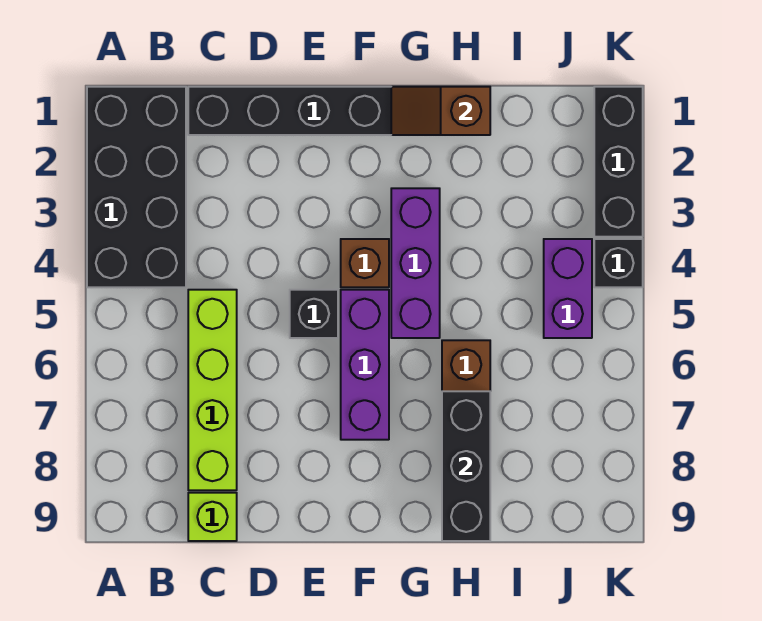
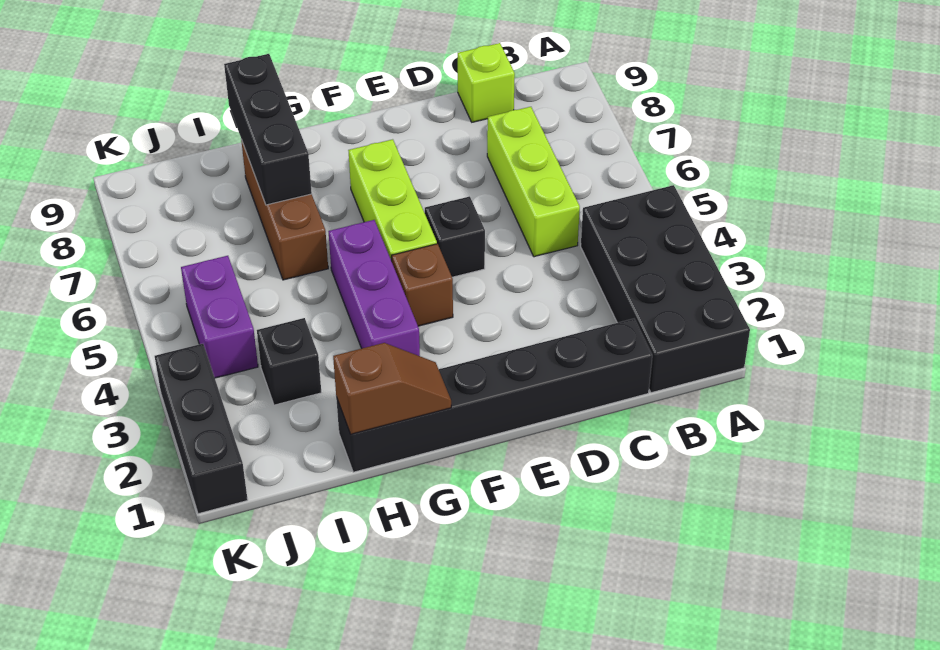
lime 1x4 brick [188,290,237,490] -> lime 1x3 brick [487,107,580,257]
purple 1x3 brick [341,290,389,440] -> lime 1x3 brick [348,139,437,261]
black 1x1 brick [594,239,643,287] -> black 1x1 brick moved to [257,318,321,405]

